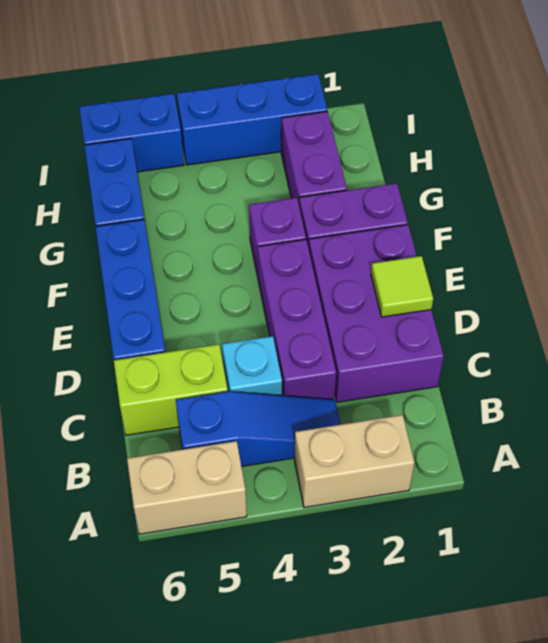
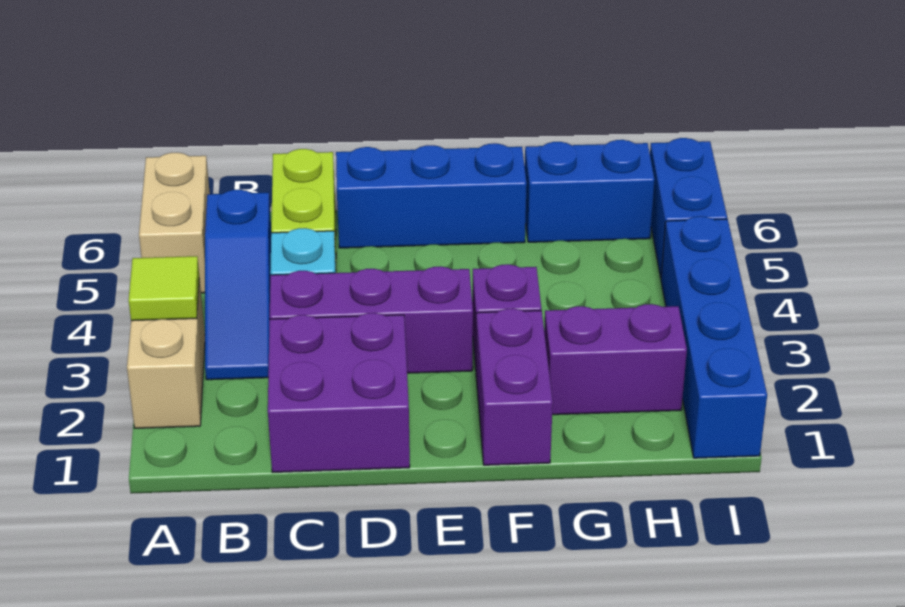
purple 2x3 brick [309,225,444,402] -> purple 2x2 brick [268,313,410,473]
lime 1x1 tile [371,256,433,317] -> lime 1x1 tile moved to [129,256,199,321]
blue 1x3 brick [177,74,327,165] -> blue 1x4 brick [661,216,767,458]

